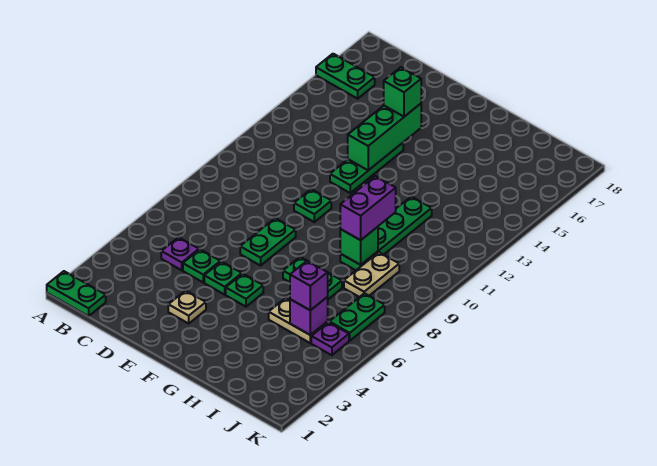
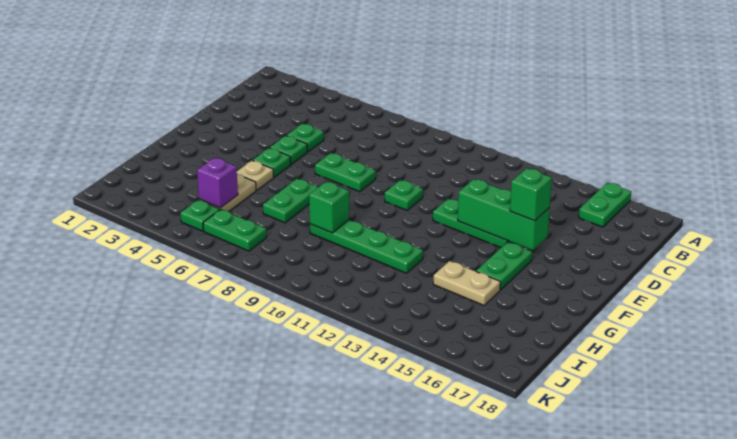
green 1x2 plate [47,271,106,316] -> green 1x2 plate moved to [476,242,532,290]
purple 1x1 plate [161,237,199,270] -> none
tan 1x1 plate [168,291,206,323] -> tan 1x1 plate moved to [237,161,274,190]
purple 1x2 brick [340,176,396,240] -> none
purple 1x1 brick [290,261,328,310] -> none
tan 1x2 plate [344,252,399,297] -> tan 1x2 plate moved to [433,261,500,305]
purple 1x1 plate [311,322,349,355] -> green 1x1 plate [180,200,220,231]

